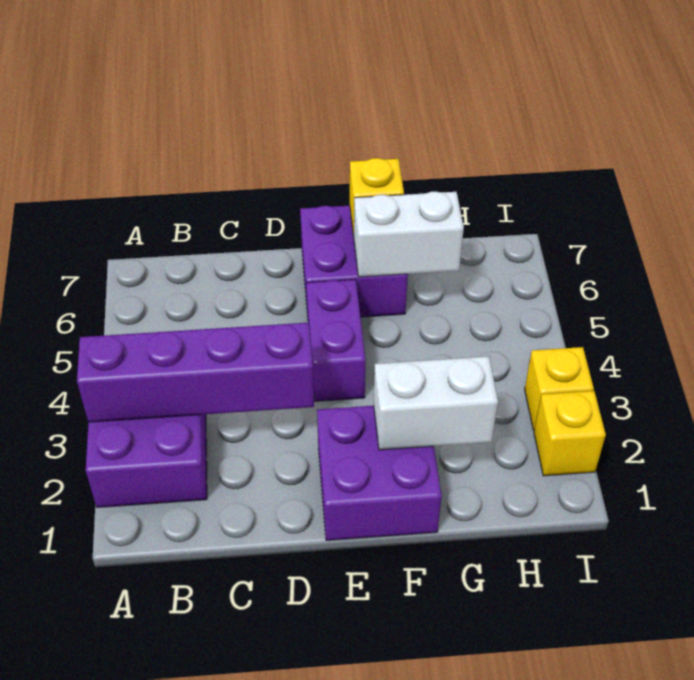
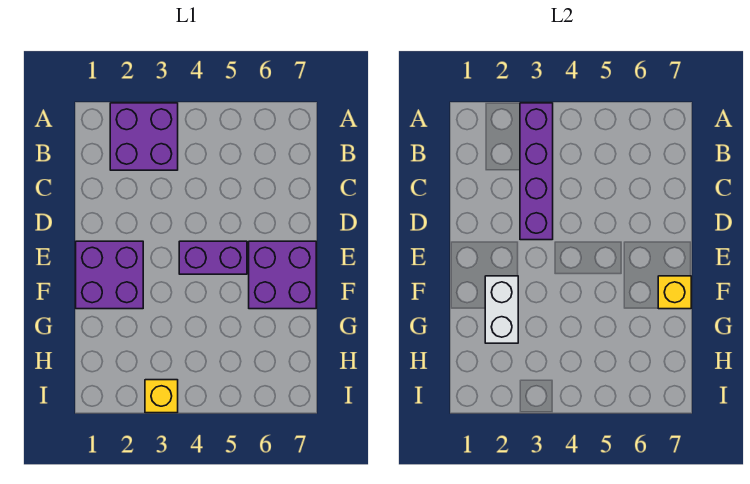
white 1x2 brick [354,192,464,277] -> none
yellow 1x1 brick [534,391,606,476] -> none

